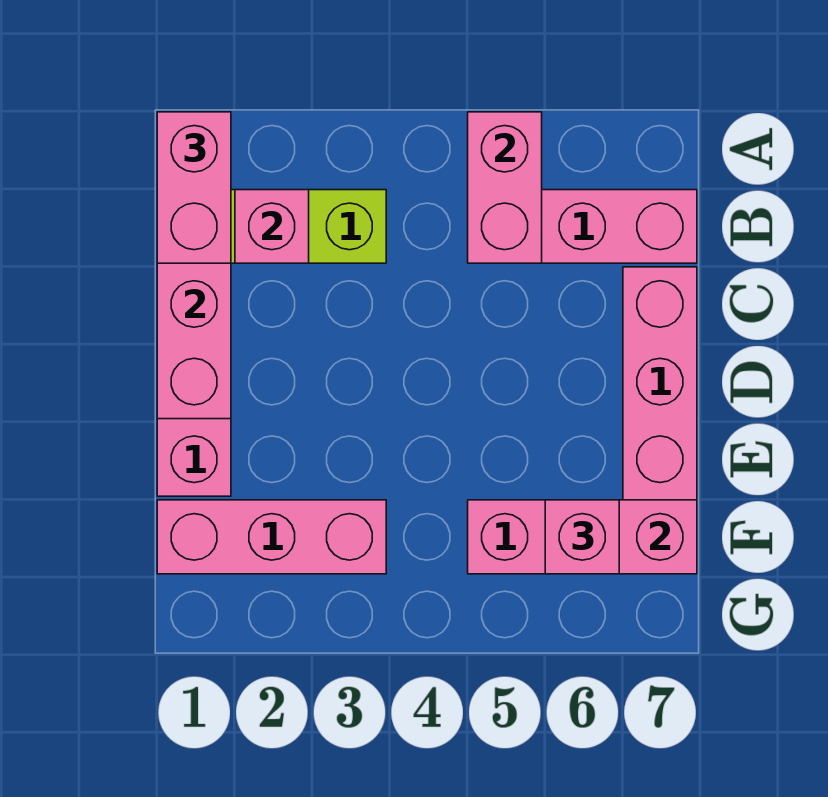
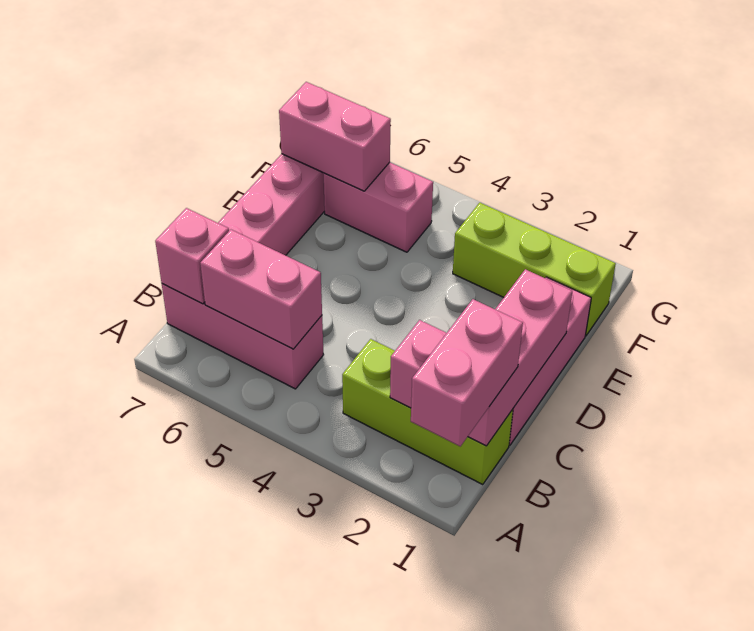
pink 1x2 brick [468,112,542,263] -> pink 1x2 brick turned to [200,230,322,349]
pink 1x3 brick [157,500,386,574] -> lime 1x3 brick [453,203,616,336]
pink 1x1 brick [545,500,619,574] -> pink 1x1 brick moved to [155,208,229,304]

